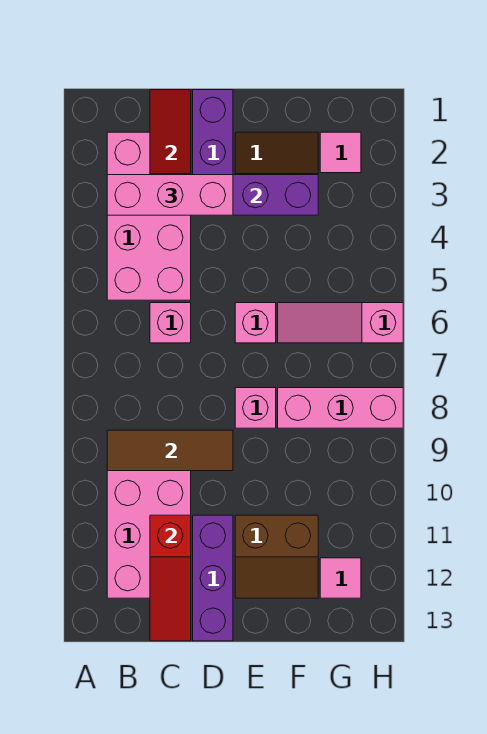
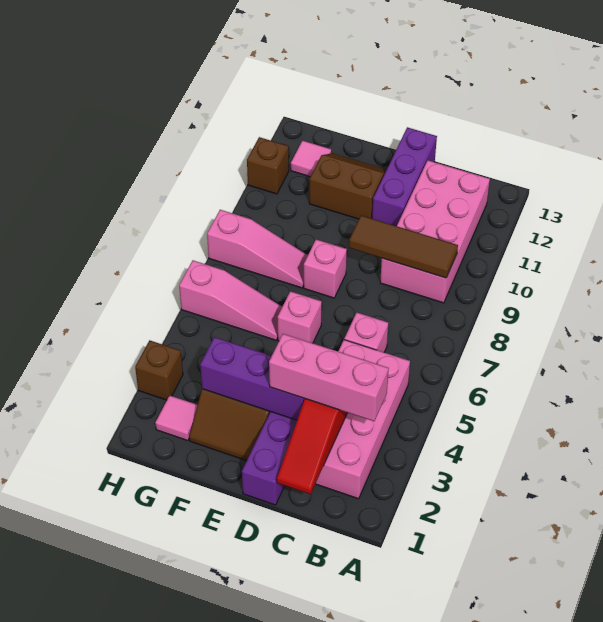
red 1x3 slope [150,515,191,641] -> none
pink 1x3 brick [278,388,403,428] -> pink 1x3 slope [207,210,308,288]
none -> brown 1x1 brick [135,340,183,400]
none -> brown 1x1 brick [247,137,289,194]

